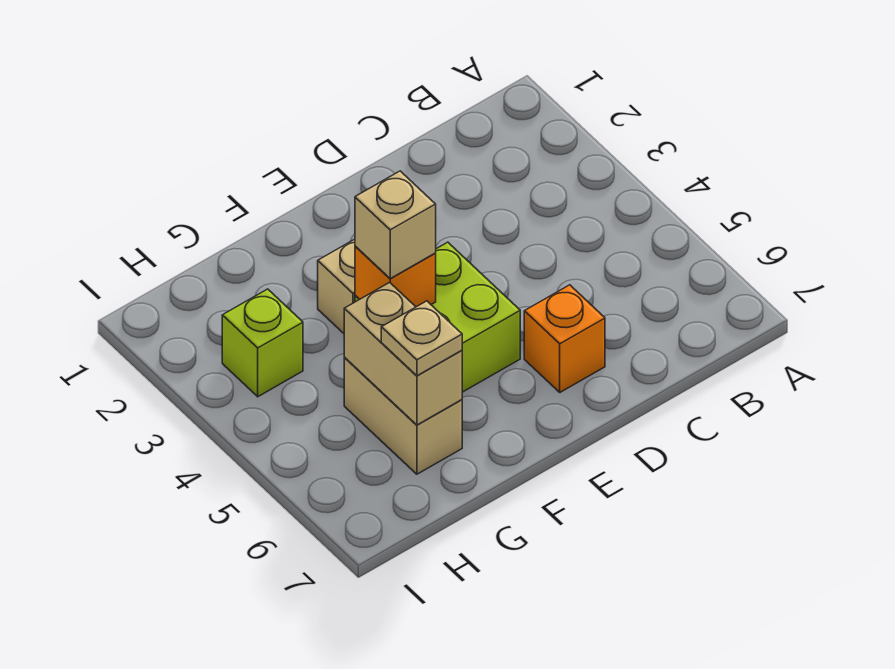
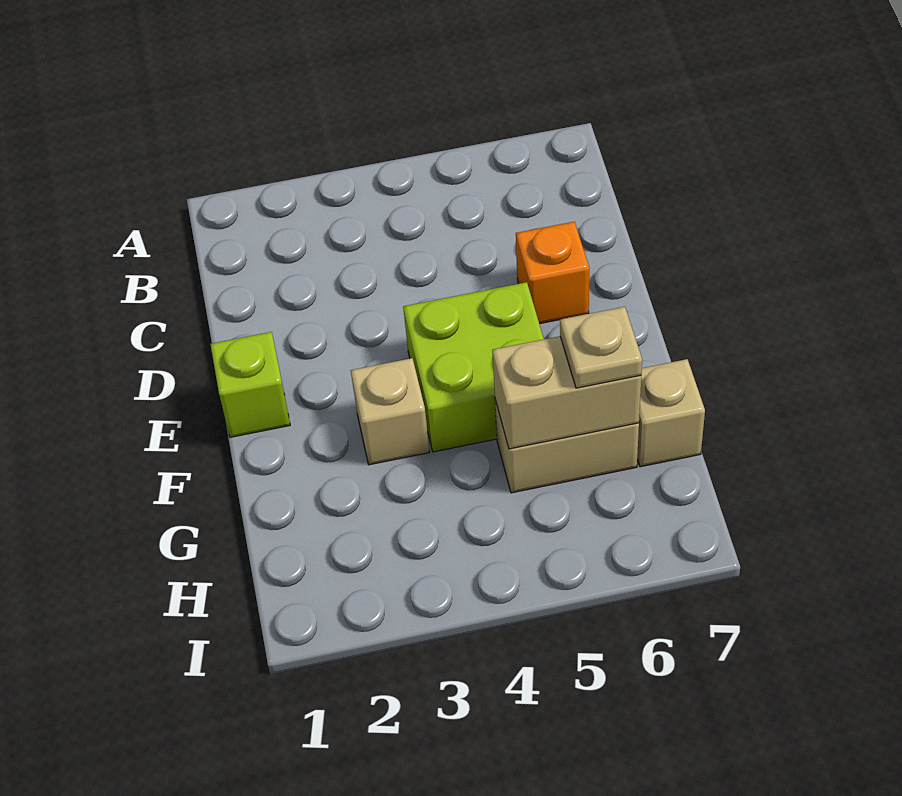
orange 1x1 brick [355,246,436,307] -> none
tan 1x1 brick [355,171,436,278] -> tan 1x1 brick moved to [637,359,705,467]
lime 1x1 brick [222,289,303,397] -> lime 1x1 brick moved to [210,332,290,437]

